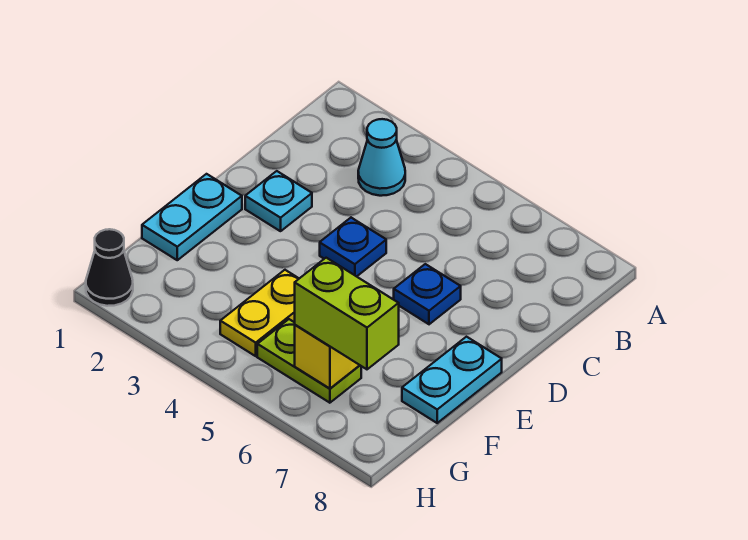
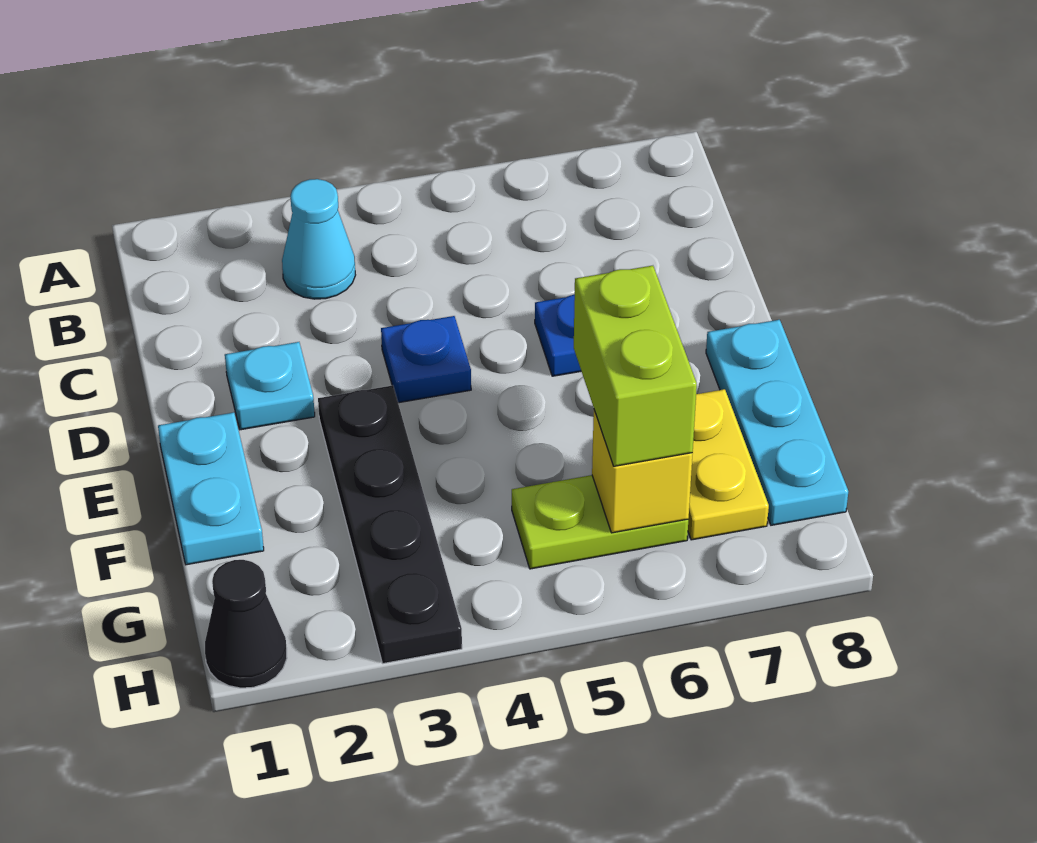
none -> black 1x4 plate [318,385,462,664]
cyan 1x2 plate [402,337,502,423] -> cyan 1x3 plate [706,320,848,525]
yellow 1x2 plate [220,270,299,356] -> yellow 1x2 plate moved to [688,389,769,540]
lime 1x2 brick [295,258,399,369] -> lime 1x2 brick turned to [574,266,697,466]

